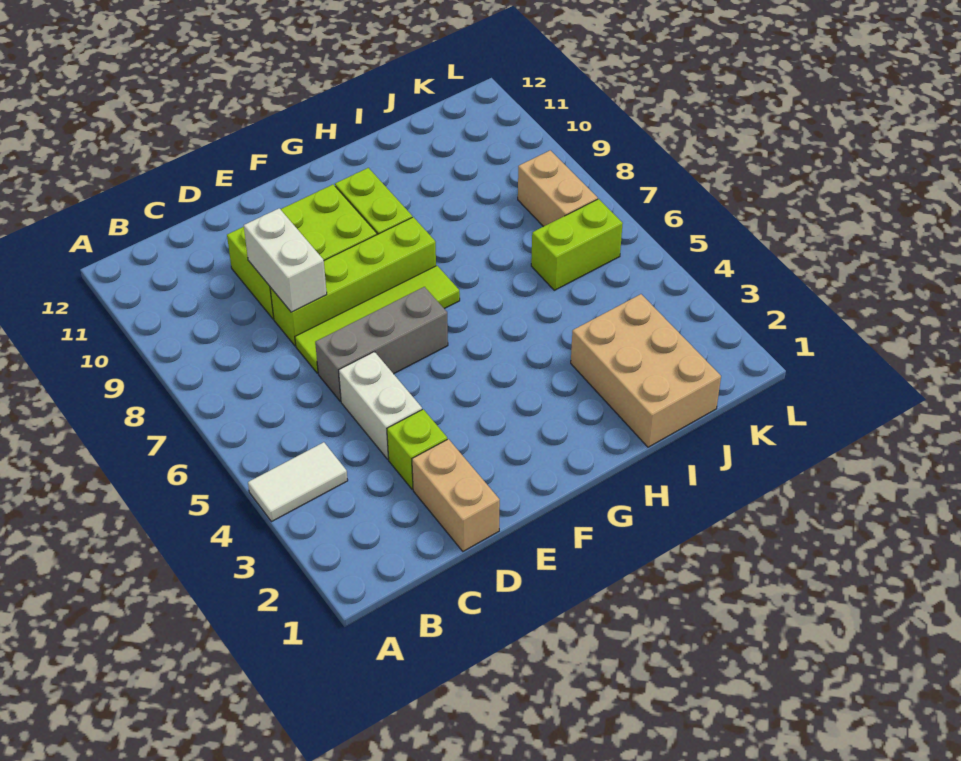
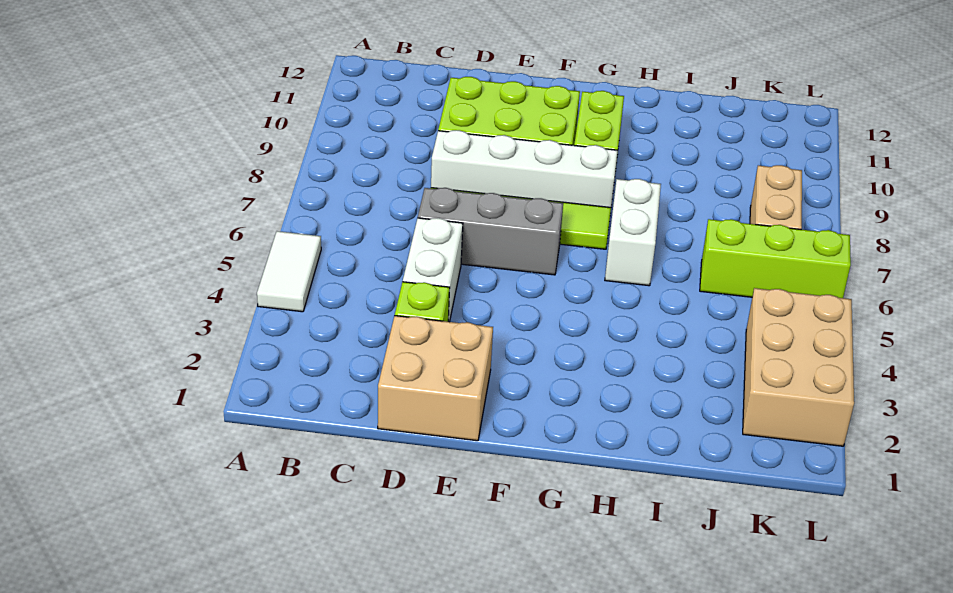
white 1x2 tile [248,442,348,522] -> white 1x2 tile turned to [257,231,321,312]
tan 1x2 brick [412,439,500,551] -> tan 2x2 brick [378,316,493,441]
lime 1x4 brick [270,217,436,346] -> white 1x4 brick [431,130,618,207]
white 1x2 brick [244,208,327,312] -> white 1x2 brick moved to [605,179,661,286]
tan 2x3 brick [571,294,721,447] -> tan 2x3 brick moved to [743,288,854,446]
lime 1x2 brick [531,199,623,290] -> lime 1x3 brick [700,219,851,298]

